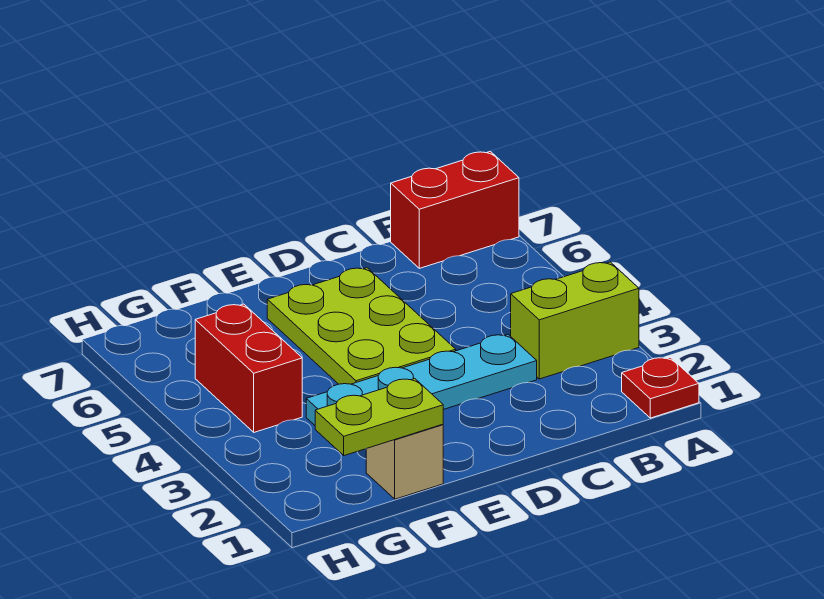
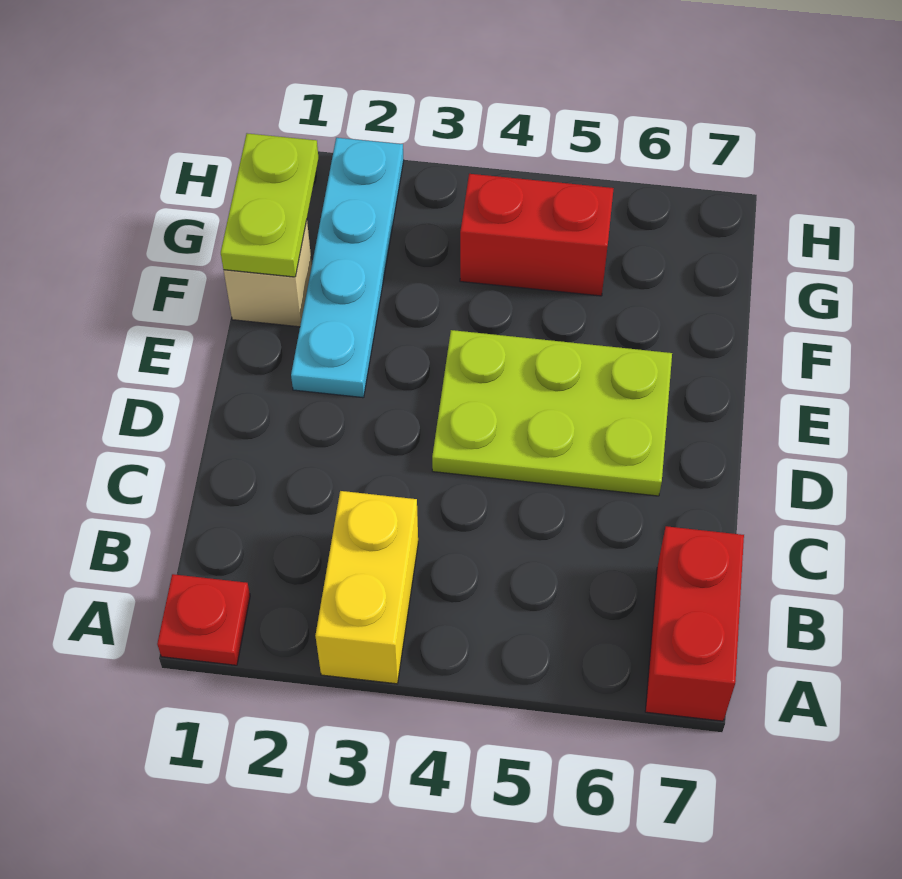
lime 1x2 brick [511,262,639,379] -> yellow 1x2 brick [315,491,418,684]
cyan 1x4 plate [306,335,537,425] -> cyan 1x4 plate moved to [291,138,404,398]

